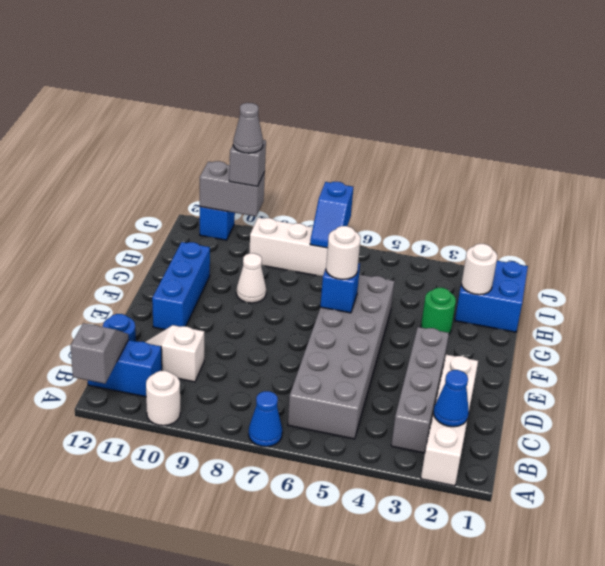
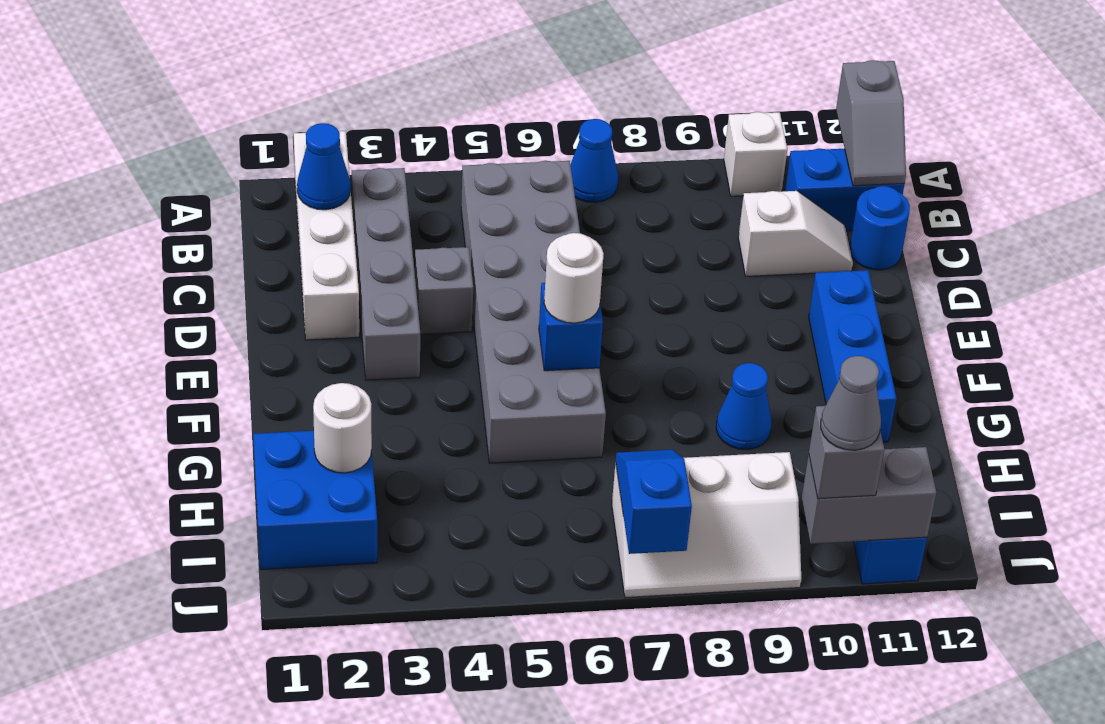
white 1x1 round brick [146,371,180,426] -> white 1x1 brick [724,112,787,196]
none -> grey 1x1 brick [415,247,473,334]
green 1x1 round brick [421,288,456,334] -> none
white 1x1 cone [236,253,266,303] -> blue 1x1 cone [716,363,772,450]

